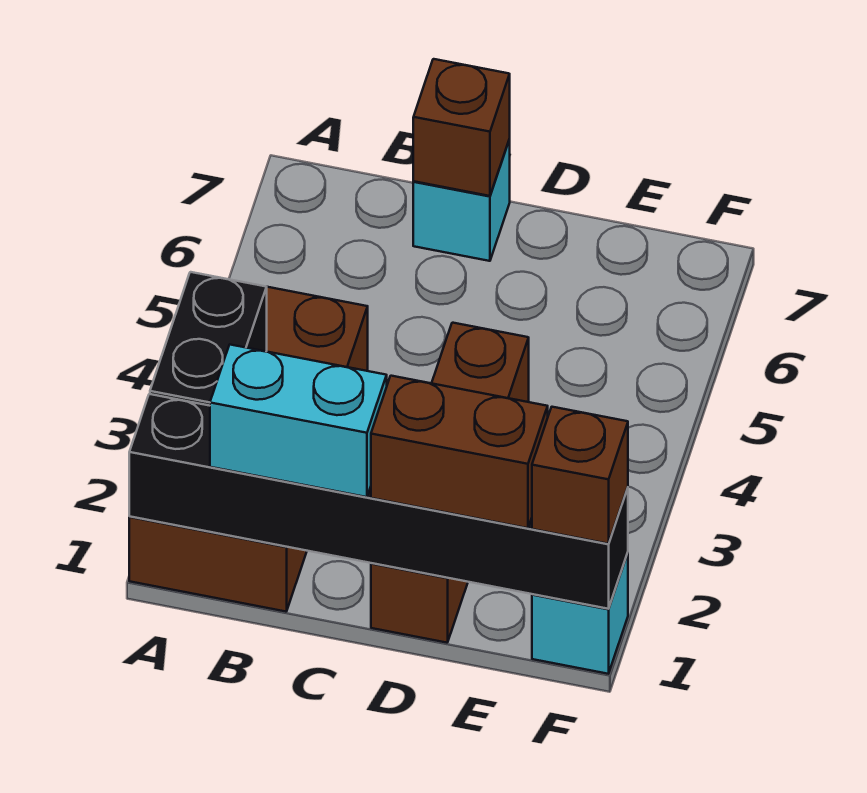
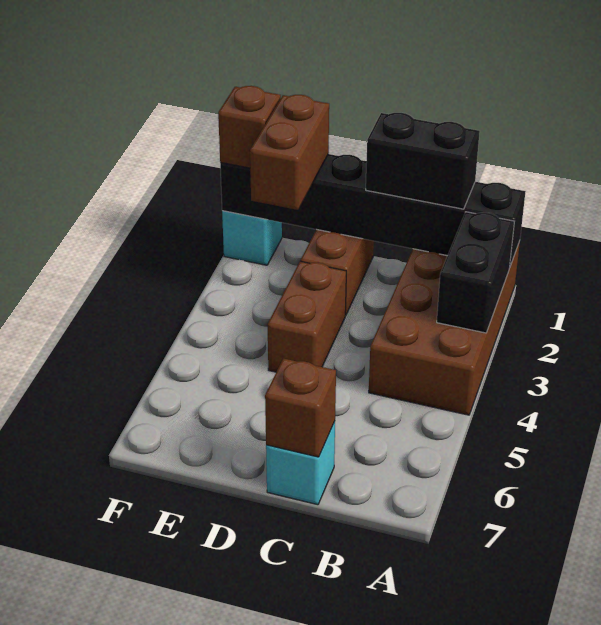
cyan 1x2 brick [210,345,387,497] -> black 1x2 brick [366,113,480,209]
brown 1x2 brick [371,376,548,528] -> brown 1x2 brick turned to [250,95,329,210]

